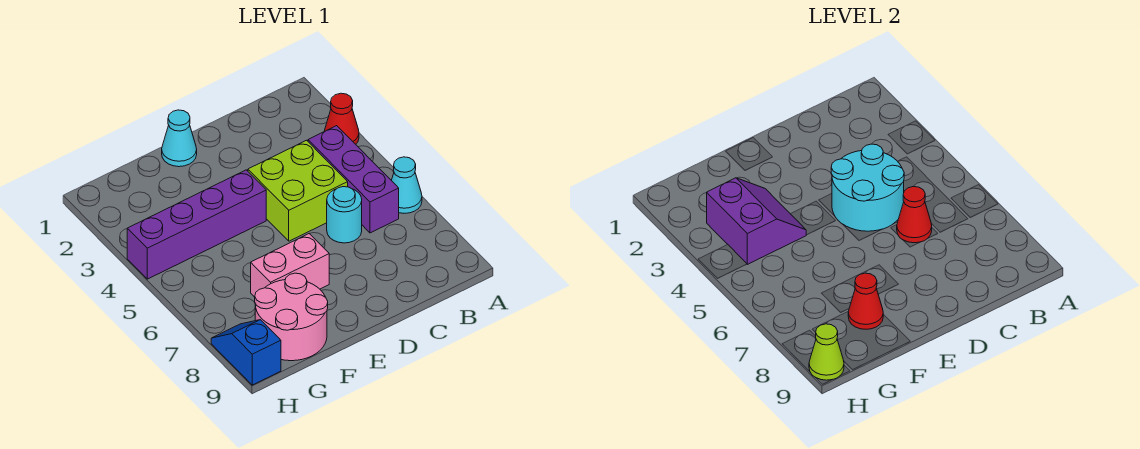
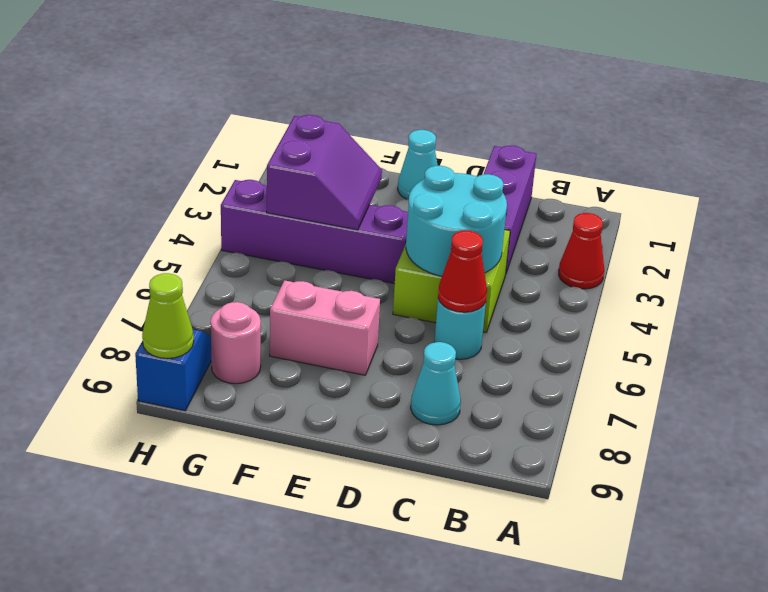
cyan 1x1 cone [391,157,422,213] -> cyan 1x1 cone moved to [411,342,461,425]
purple 1x3 brick [308,126,399,233] -> purple 1x3 brick moved to [484,145,536,273]
pink 2x2 round brick [255,273,328,361] -> pink 1x1 round brick [211,302,261,384]
red 1x1 cone [848,273,883,329] -> none

